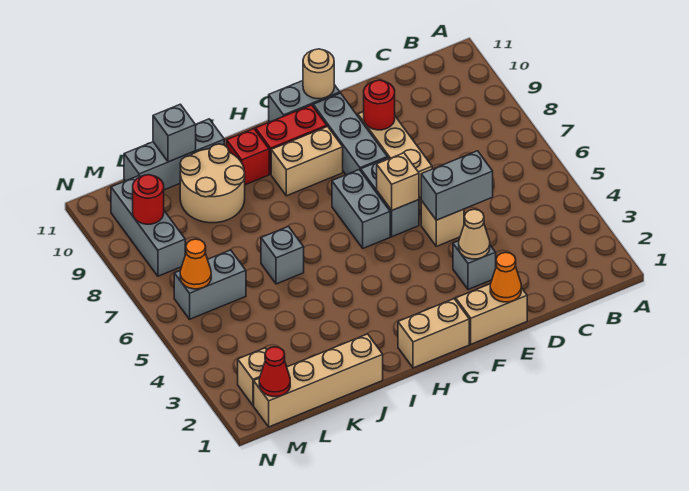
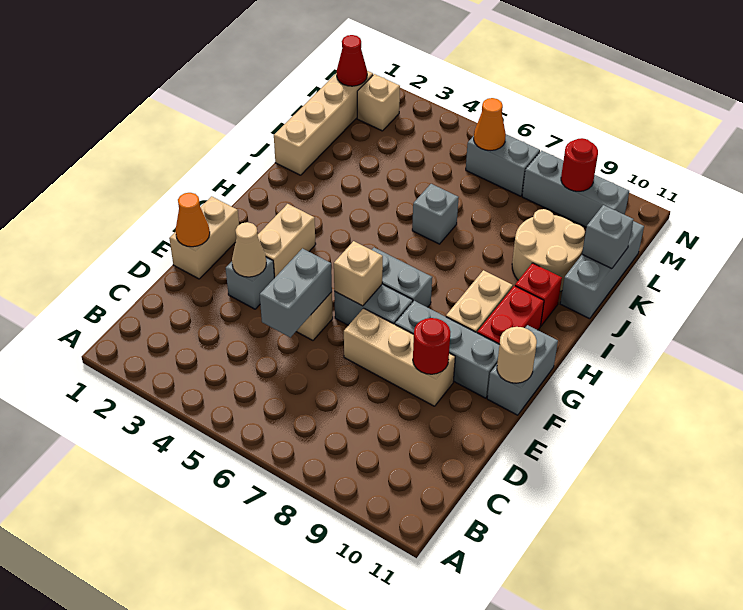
tan 1x2 brick [398,299,469,368] -> tan 1x2 brick moved to [258,204,316,278]
grey 1x2 brick [174,250,246,319] -> grey 1x2 brick turned to [466,134,540,196]

